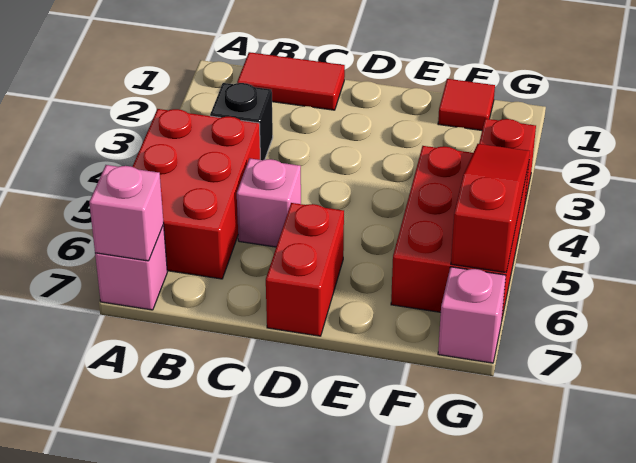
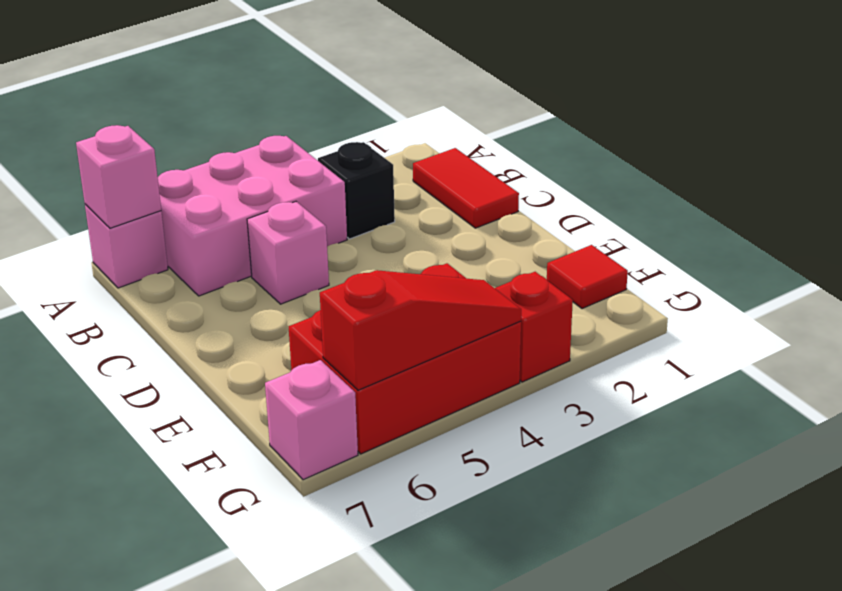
red 2x3 brick [133,109,260,279] -> pink 2x3 brick [158,136,347,296]
red 1x2 brick [266,203,344,336] -> none

